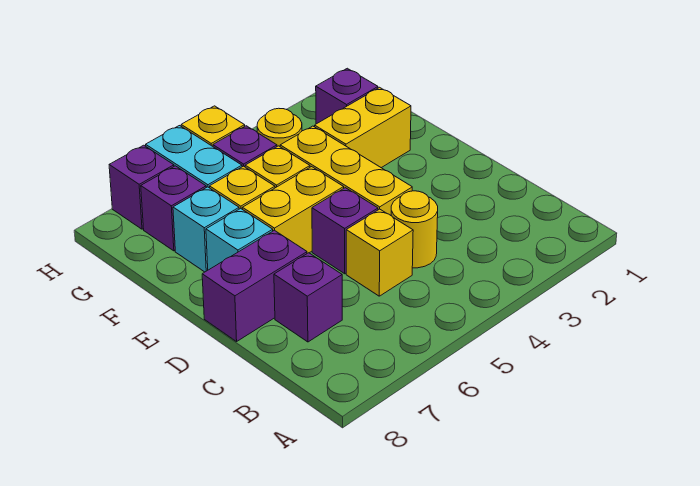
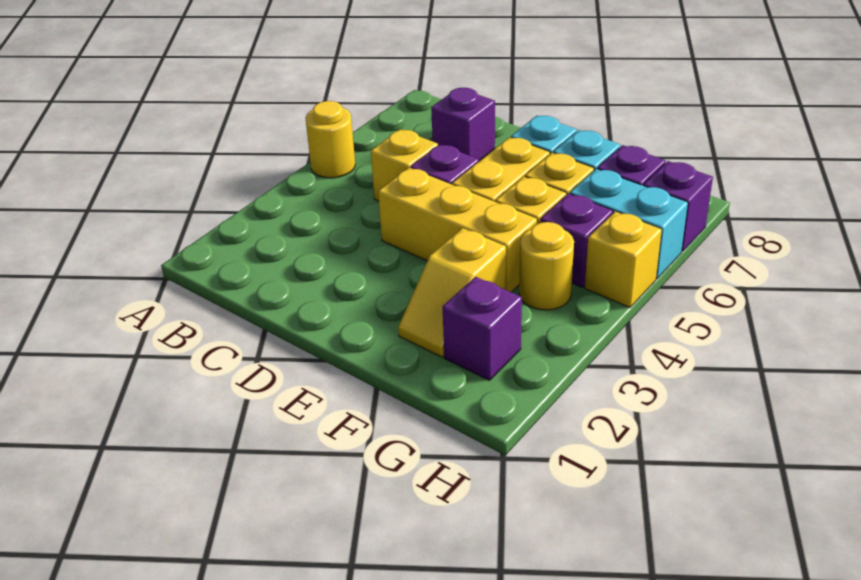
yellow 1x1 round brick [391,191,438,268] -> yellow 1x1 round brick moved to [305,101,355,178]
purple 1x2 brick [202,230,307,341] -> none
yellow 1x2 brick [315,87,411,168] -> yellow 1x2 slope [398,228,506,357]

